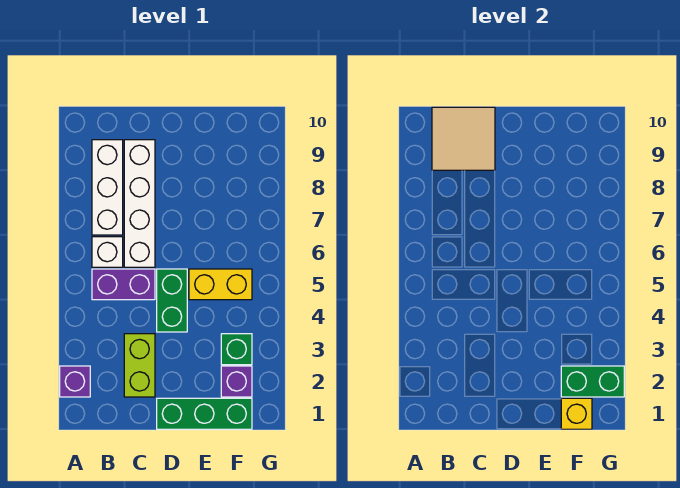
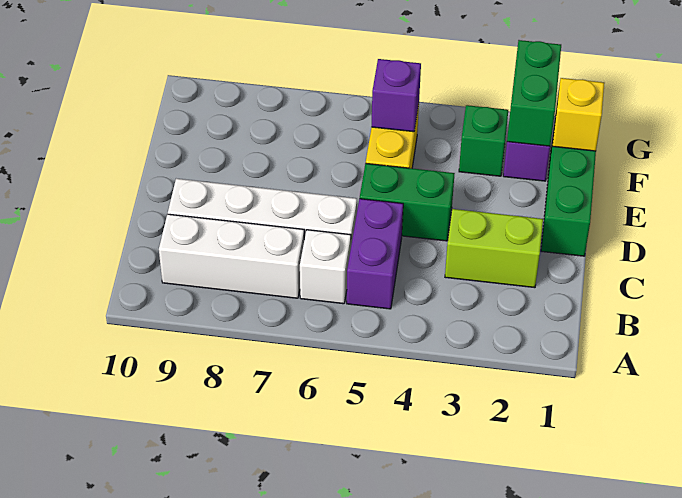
purple 1x1 brick [60,366,90,397] -> purple 1x1 brick moved to [372,59,421,132]
tan 2x2 tile [432,107,495,170] -> none

